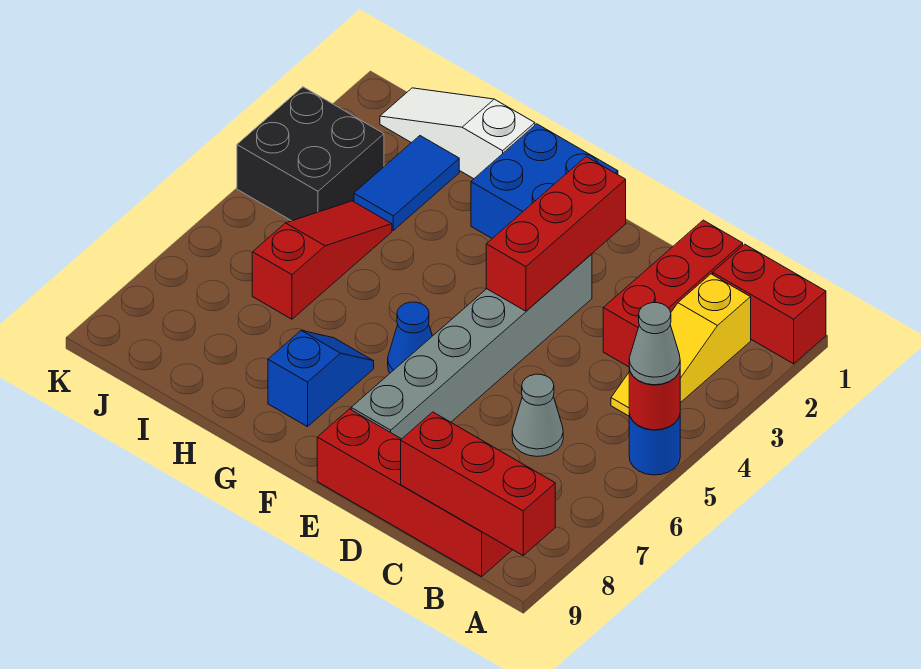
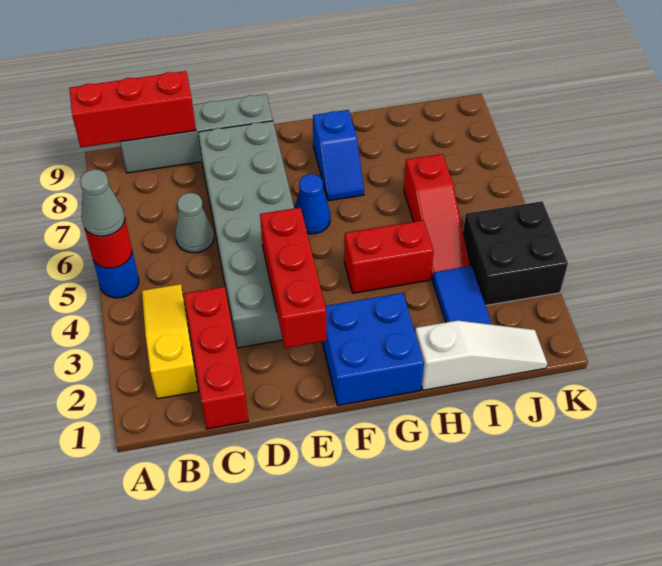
red 1x2 brick [713,244,826,364] -> red 1x2 brick moved to [344,220,434,293]
red 1x4 brick [317,409,512,577] -> grey 1x4 brick [120,94,273,173]
grey 1x6 brick [351,254,592,439] -> grey 2x6 brick [198,121,294,348]

